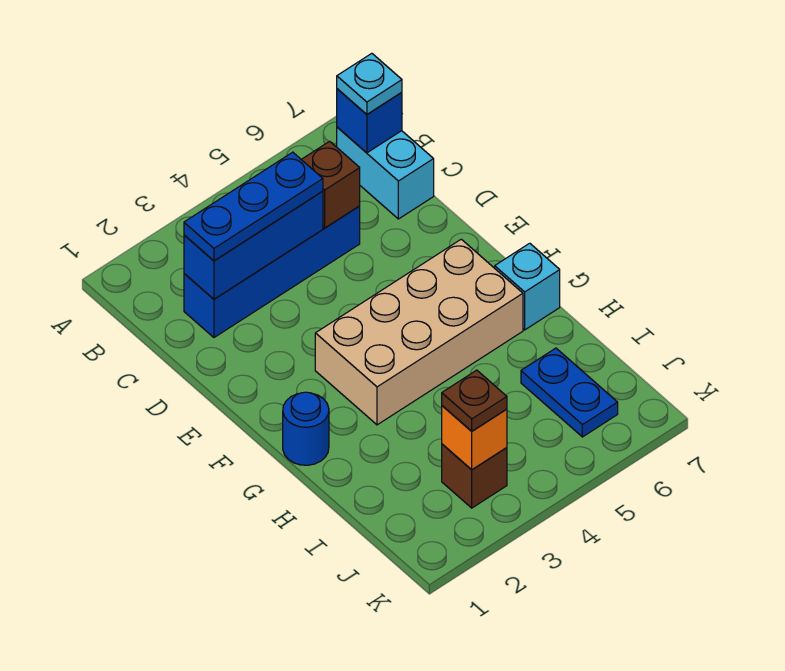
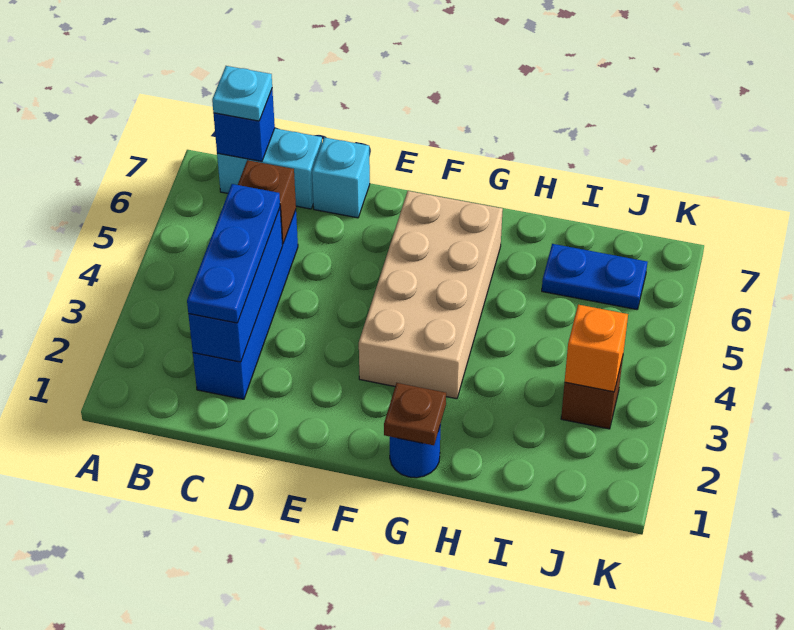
cyan 1x1 brick [495,243,560,330] -> cyan 1x1 brick moved to [312,137,370,218]
brown 1x1 plate [442,370,507,431] -> brown 1x1 plate moved to [384,383,446,445]

